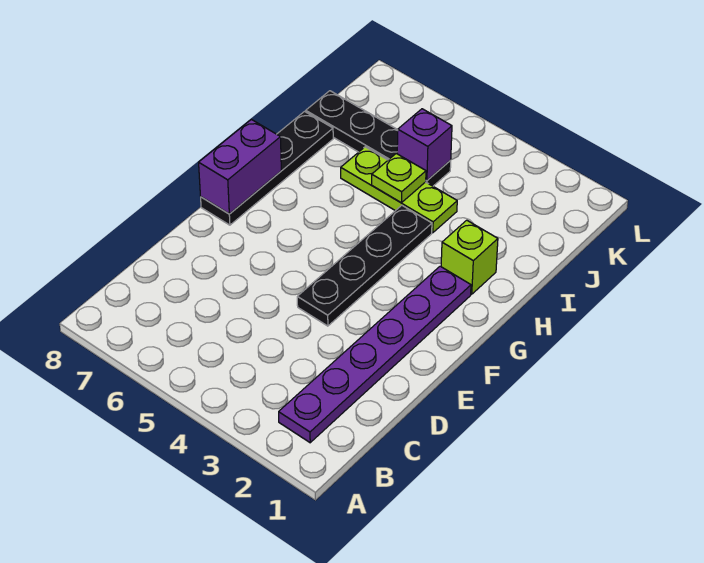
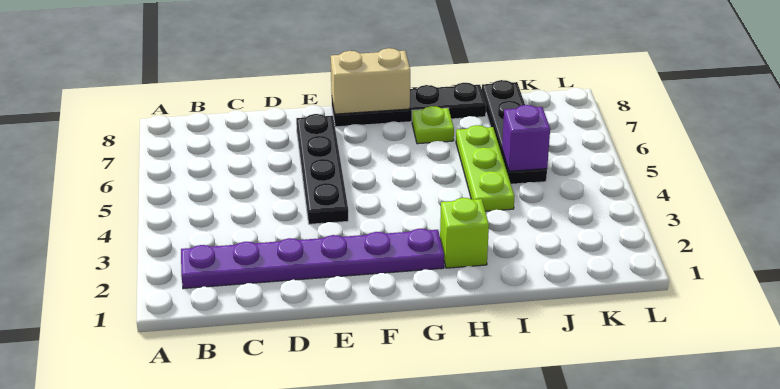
black 1x4 plate [297,205,432,326] -> black 1x4 plate turned to [296,114,348,224]
purple 1x2 brick [199,120,281,214] -> tan 1x2 brick [331,48,410,114]
lime 1x1 plate [372,154,426,203] -> lime 1x1 plate moved to [412,106,454,144]

